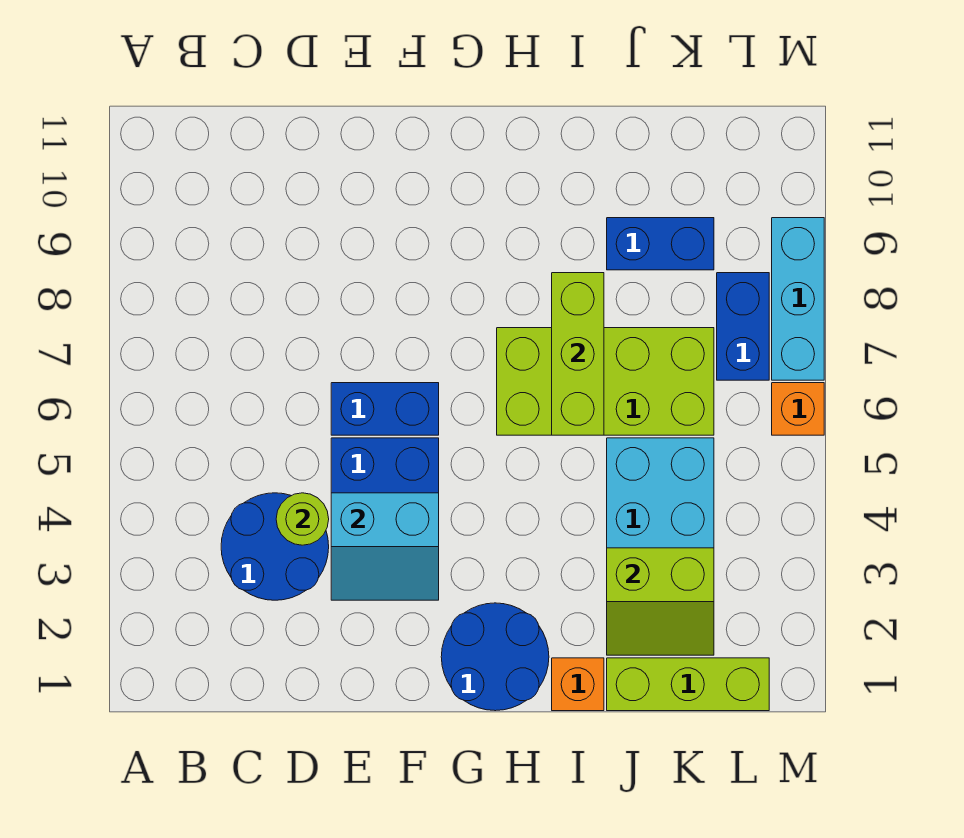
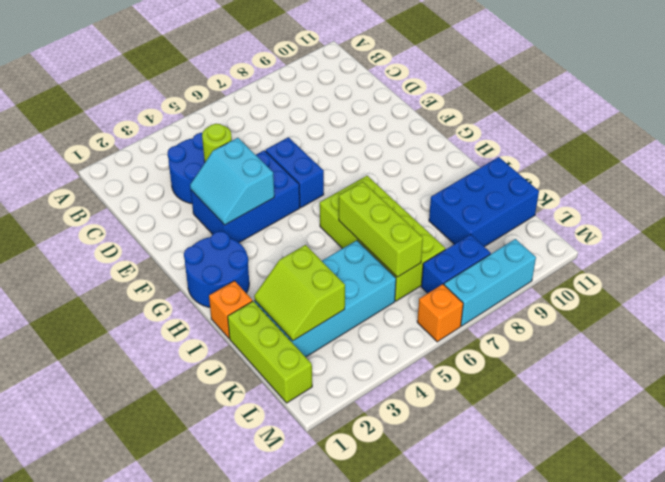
lime 1x3 brick [552,273,604,435] -> lime 1x3 brick turned to [339,182,423,277]
blue 1x2 brick [607,218,714,270] -> blue 2x3 brick [429,157,539,247]

